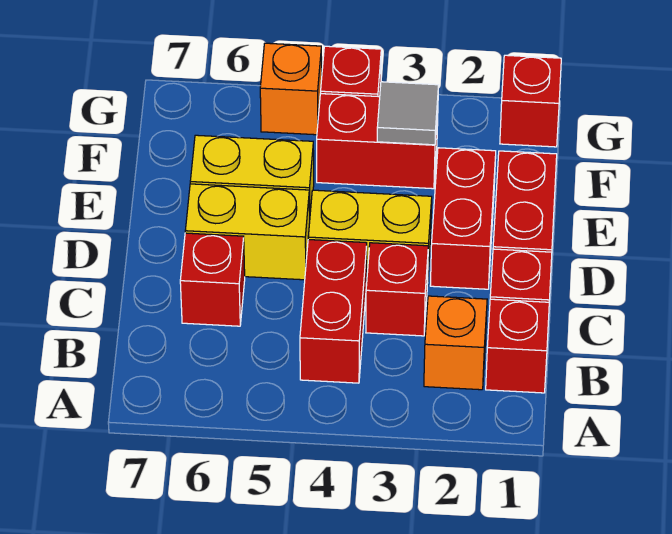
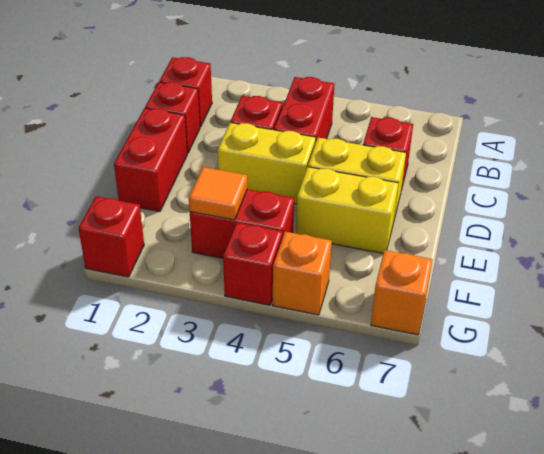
orange 1x1 brick [424,296,487,390] -> orange 1x1 brick moved to [371,250,433,335]
red 1x2 brick [430,148,496,289] -> none
grey 1x1 tile [377,82,439,145] -> orange 1x1 tile [189,167,247,220]

